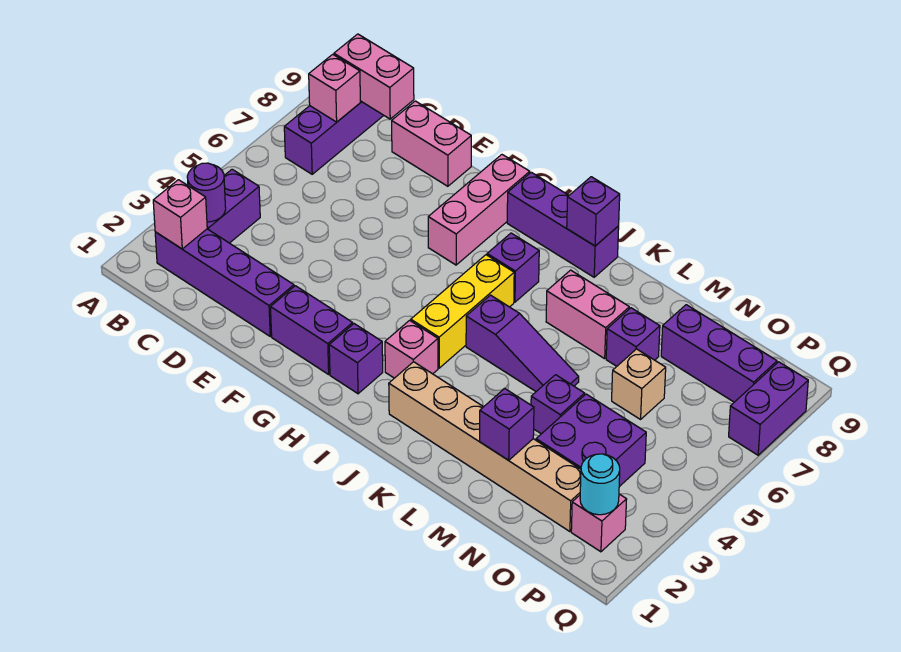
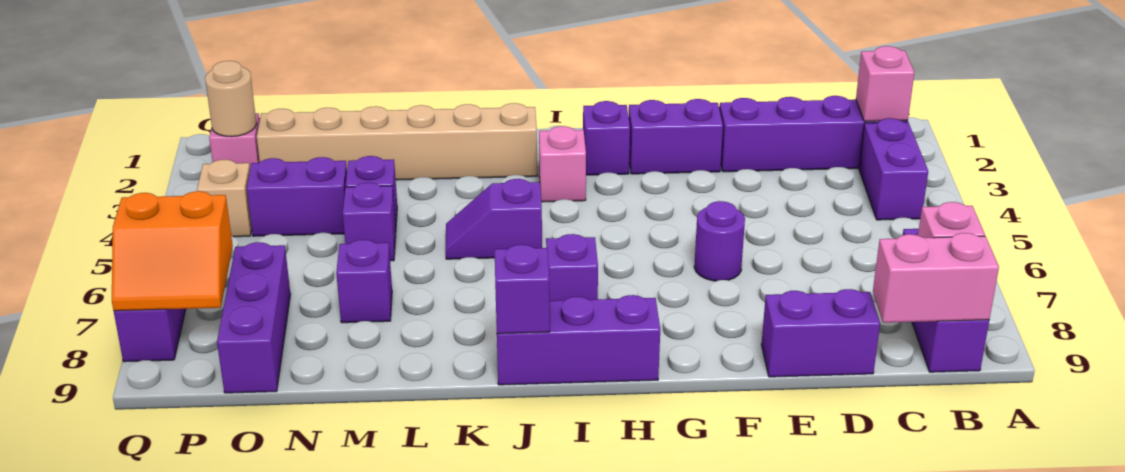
purple 1x1 round brick [187,163,226,222] -> purple 1x1 round brick moved to [694,201,745,281]
pink 1x2 brick [392,101,471,186] -> purple 1x2 brick [761,289,880,377]
pink 1x3 brick [428,155,530,265] -> none
yellow 1x3 brick [411,255,514,368] -> none
purple 1x3 slope [466,295,579,391] -> purple 1x2 slope [446,179,542,259]
pink 1x2 brick [546,270,629,359] -> none
purple 1x1 brick [480,388,534,460] -> purple 1x1 brick moved to [343,183,396,261]
purple 2x2 brick [536,394,646,487] -> purple 1x2 brick [247,157,347,236]
tan 1x1 brick [612,349,666,419] -> tan 1x1 brick moved to [197,160,252,237]
purple 1x3 brick [661,305,777,402] -> purple 1x3 brick turned to [217,242,291,393]
cyan 1x1 round brick [580,454,620,515] -> tan 1x1 round brick [205,61,256,137]
none -> orange 2x2 slope [112,191,233,311]

